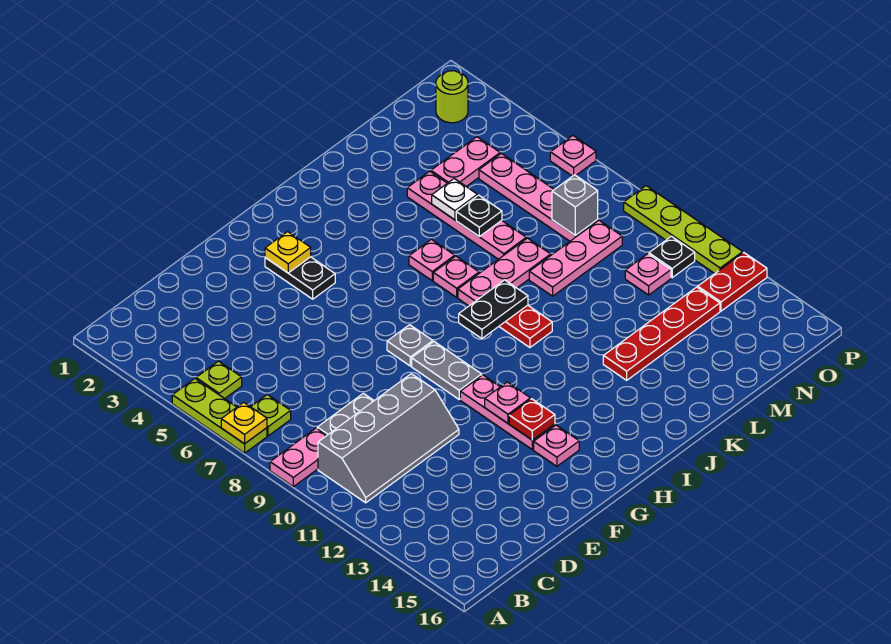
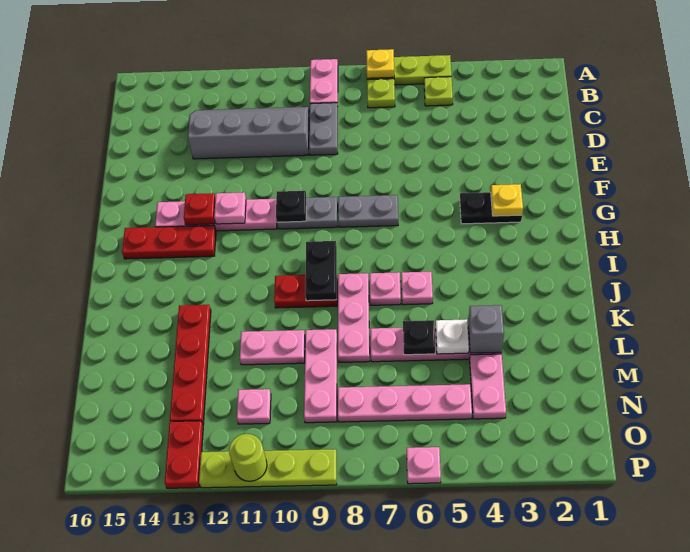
grey 2x4 slope [318,374,459,503] -> grey 2x4 slope turned to [188,107,309,159]
grey 1x1 plate [387,325,433,366] -> grey 1x2 plate [338,195,398,227]
none -> red 1x3 plate [122,225,216,259]
none -> pink 1x2 plate [240,330,305,365]
grey 1x1 brick [552,175,598,235] -> grey 1x1 brick moved to [468,305,504,353]
lime 1x1 round brick [436,71,468,123] -> lime 1x1 round brick moved to [229,434,267,481]
black 1x1 plate [649,236,695,278] -> black 1x1 plate moved to [276,191,307,222]

